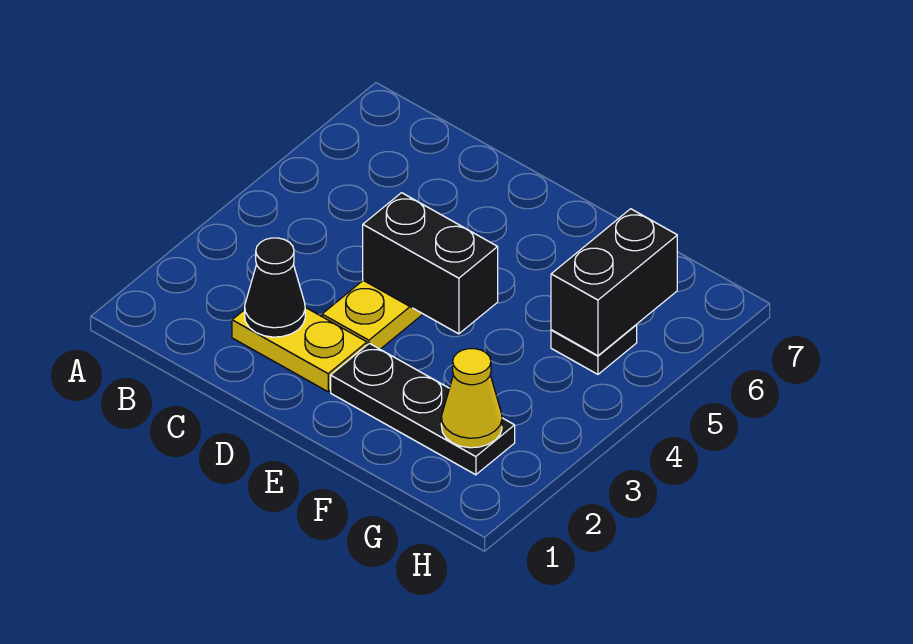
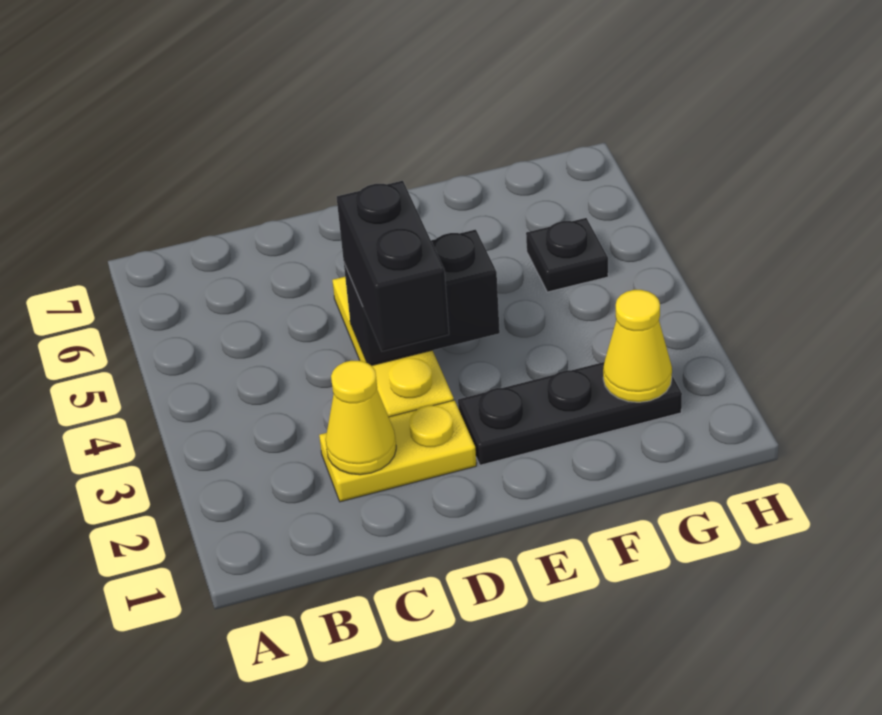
black 1x1 cone [244,238,305,337] -> yellow 1x1 cone [326,361,396,475]
black 1x2 brick [551,209,677,356] -> black 1x2 brick moved to [337,181,449,351]

